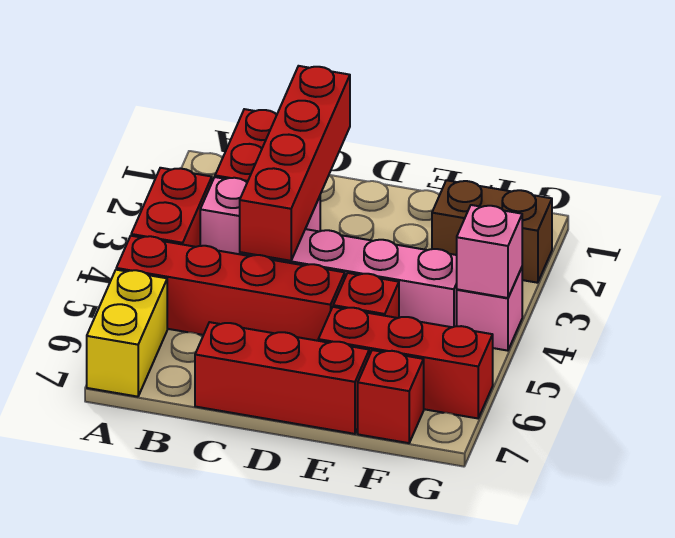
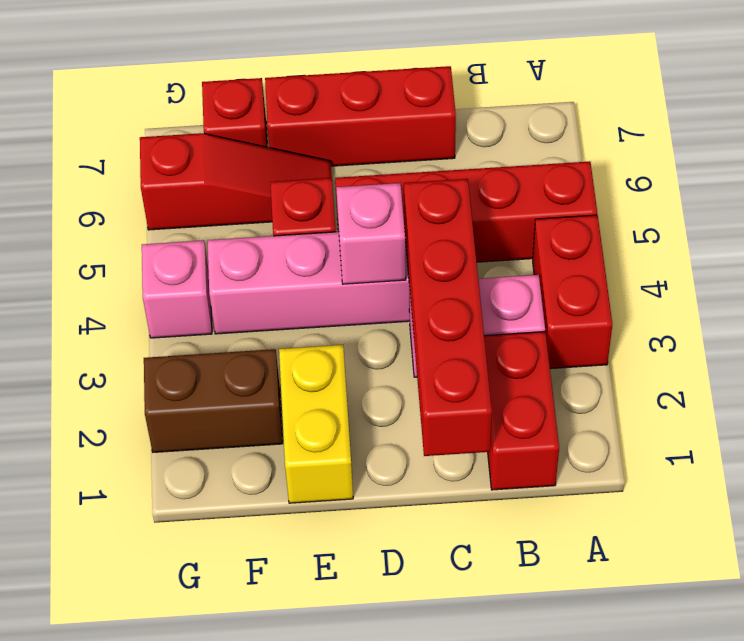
yellow 1x2 brick [87,270,167,397] -> yellow 1x2 brick moved to [279,345,353,503]
red 1x3 brick [318,307,493,418] -> red 1x3 slope [140,133,332,230]
pink 1x1 brick [457,205,522,298] -> pink 1x1 brick moved to [336,183,406,284]

